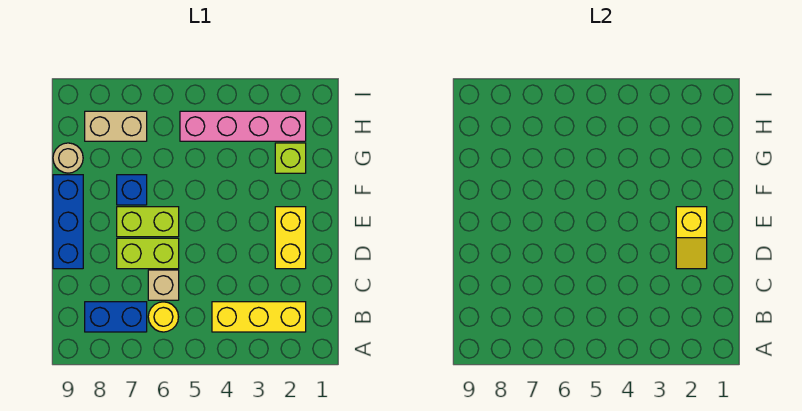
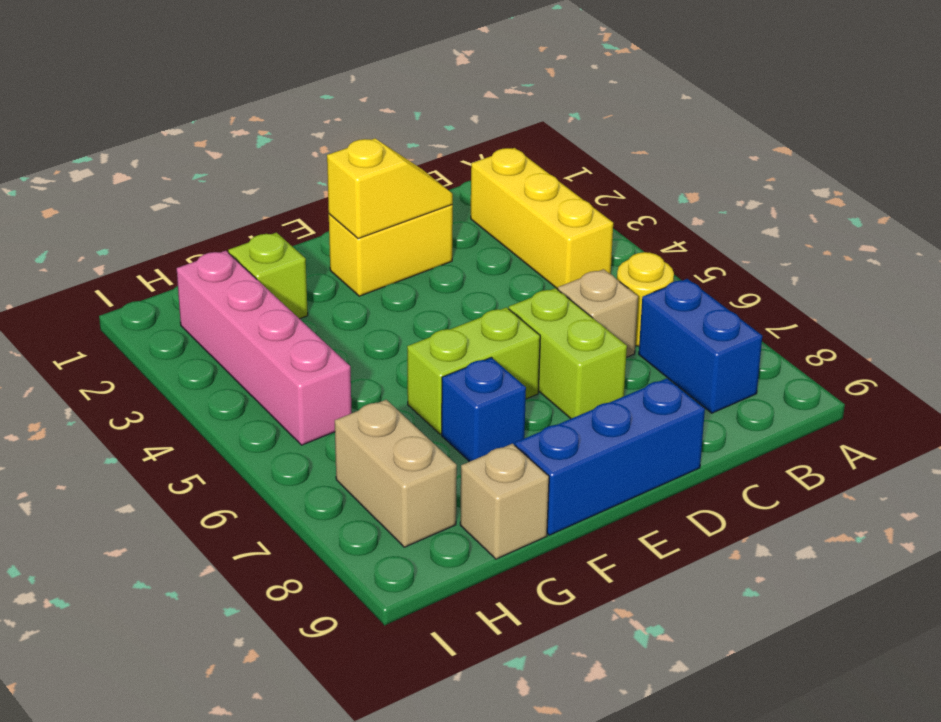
lime 1x2 brick [117,207,179,237] -> lime 1x2 brick turned to [407,307,540,434]
tan 1x1 round brick [53,143,83,173] -> tan 1x1 brick [460,444,549,559]

